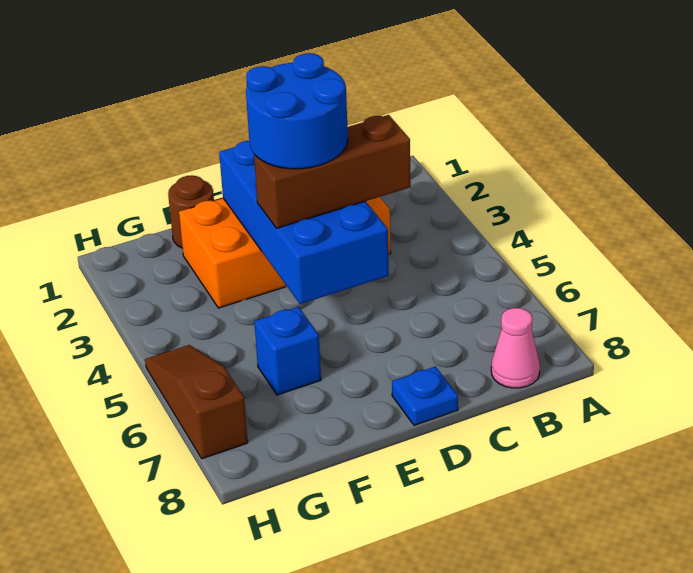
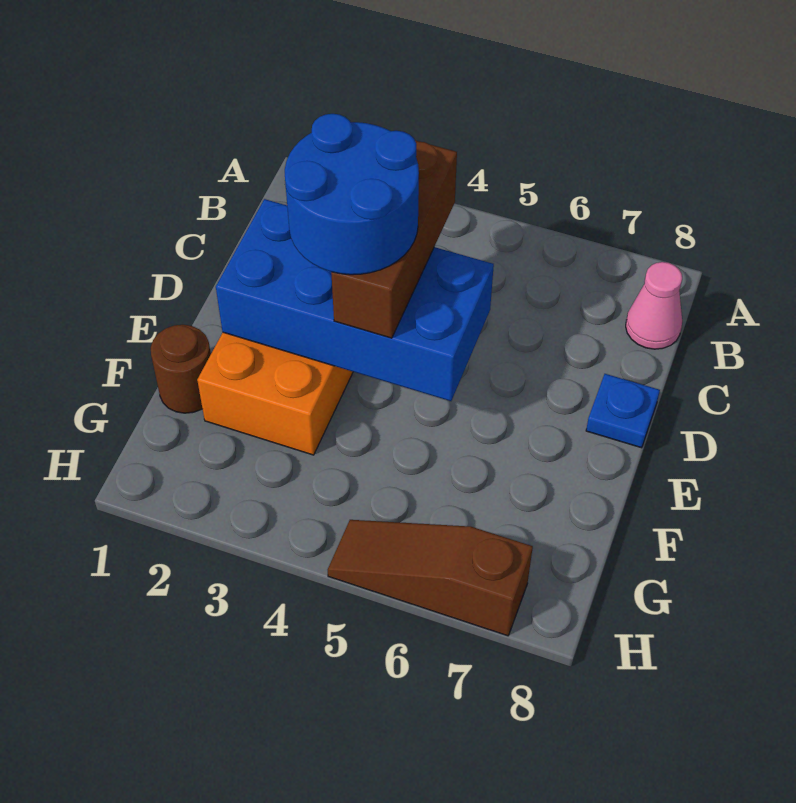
blue 1x1 brick [254,307,321,395] -> none

